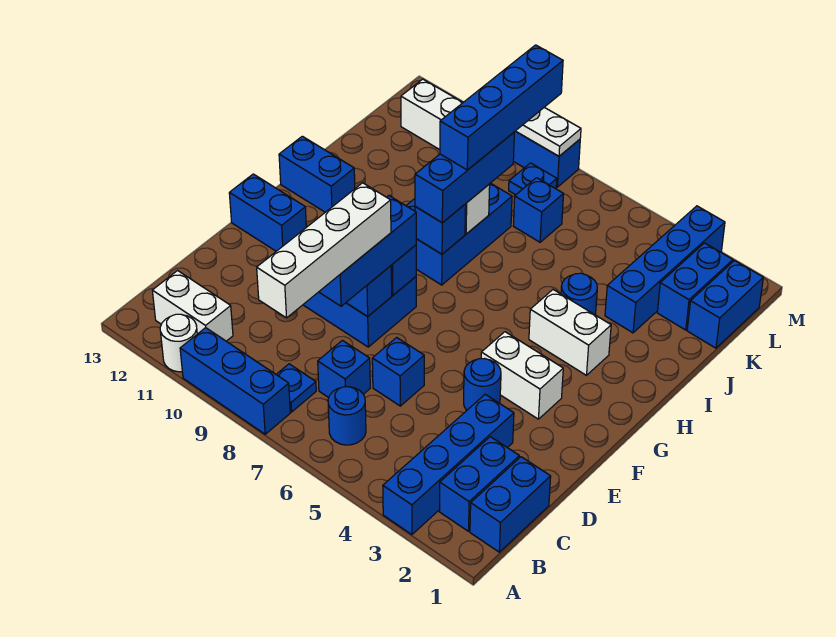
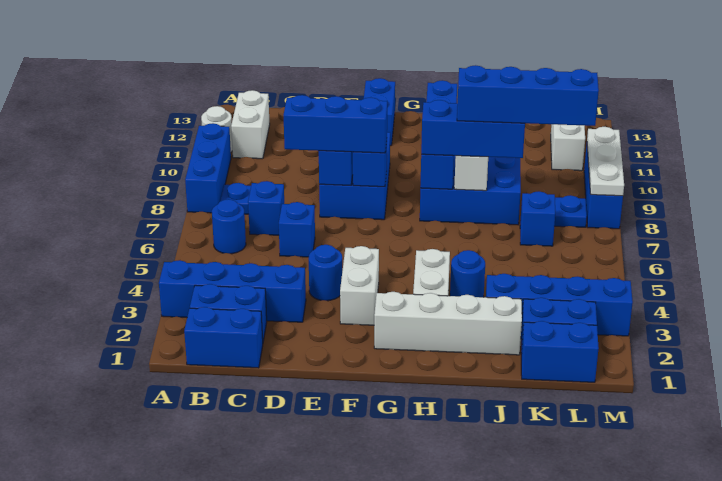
white 1x4 brick [257,183,391,318] -> white 1x4 brick moved to [374,292,522,355]

